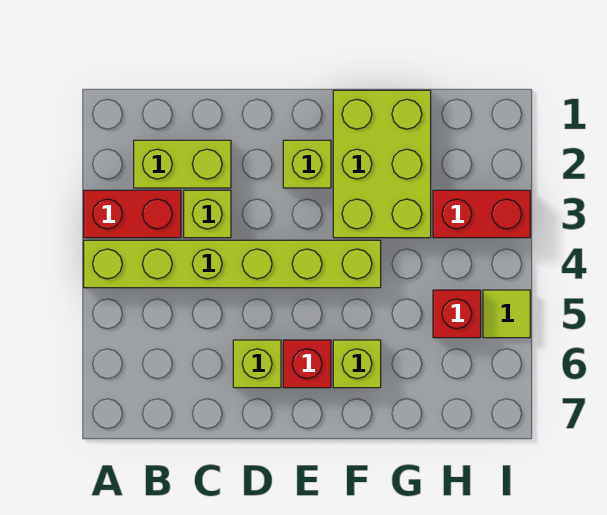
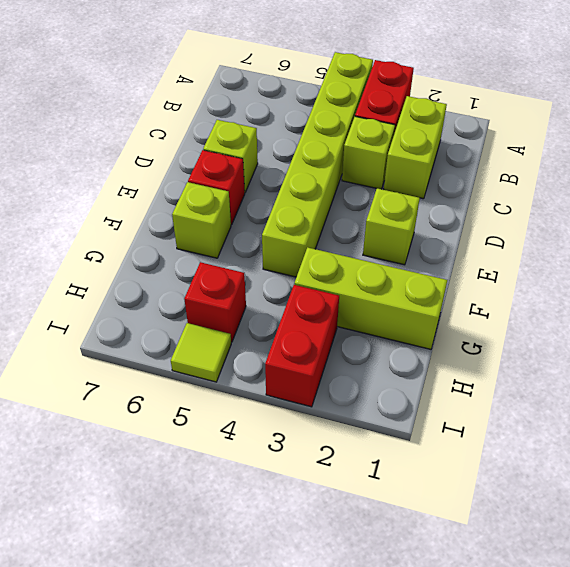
lime 2x3 brick [333,90,431,238] -> lime 1x3 brick [294,247,447,349]

